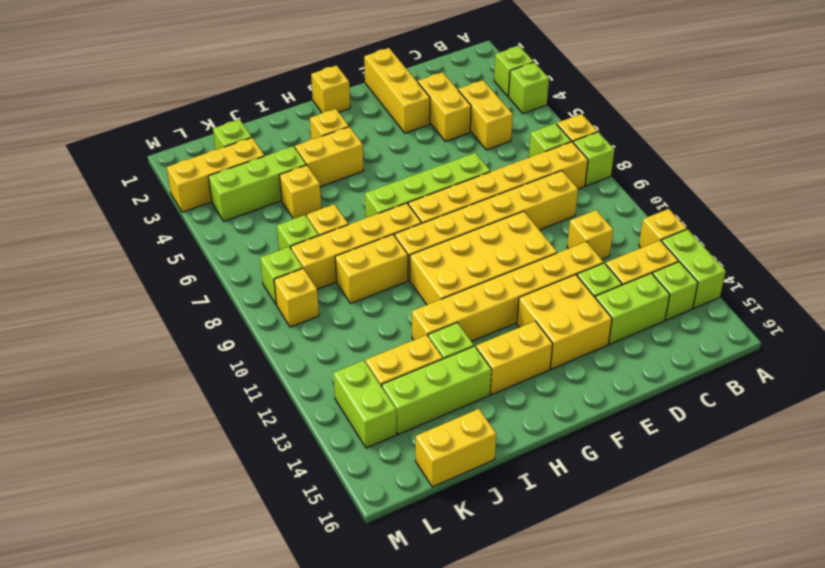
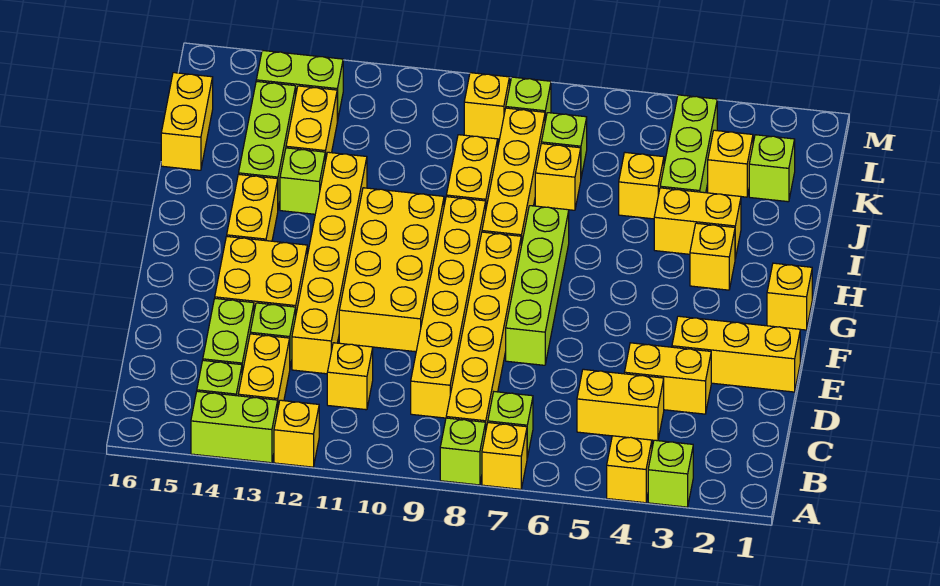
lime 1x1 brick [509,62,549,114] -> yellow 1x1 brick [607,436,652,503]
yellow 1x2 brick [295,127,364,187] -> yellow 1x2 brick turned to [654,188,741,258]
yellow 1x3 brick [167,138,264,212] -> yellow 1x1 brick [708,130,753,197]

